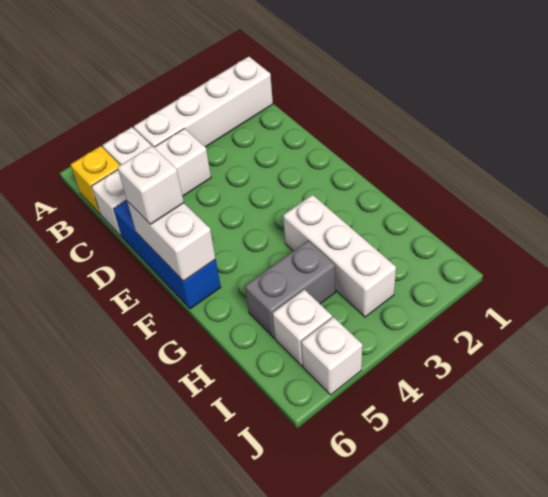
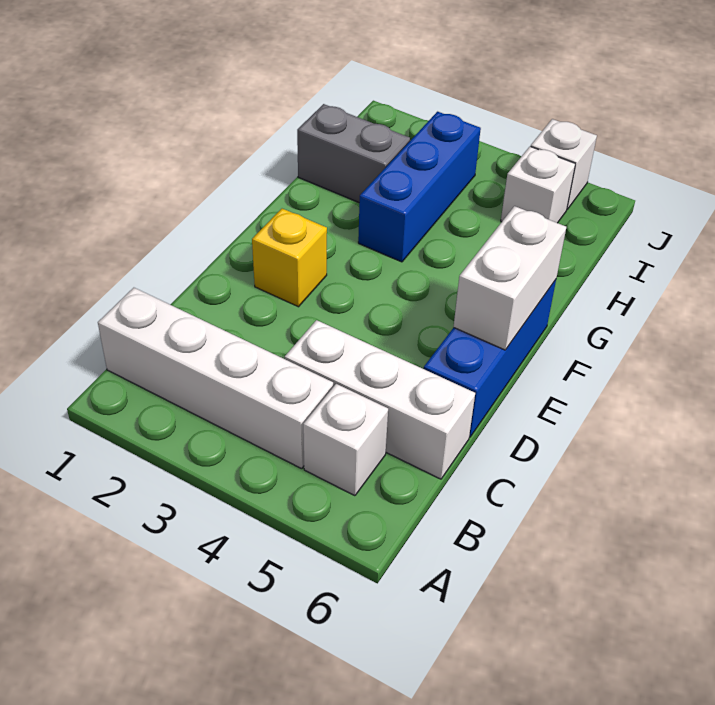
yellow 1x1 brick [70,146,120,214] -> yellow 1x1 brick moved to [252,209,327,307]
white 1x1 brick [117,146,184,224] -> none
white 1x3 brick [283,195,396,317] -> blue 1x3 brick [358,112,481,262]
grey 1x2 brick [245,240,335,338] -> grey 1x2 brick moved to [297,104,410,202]

